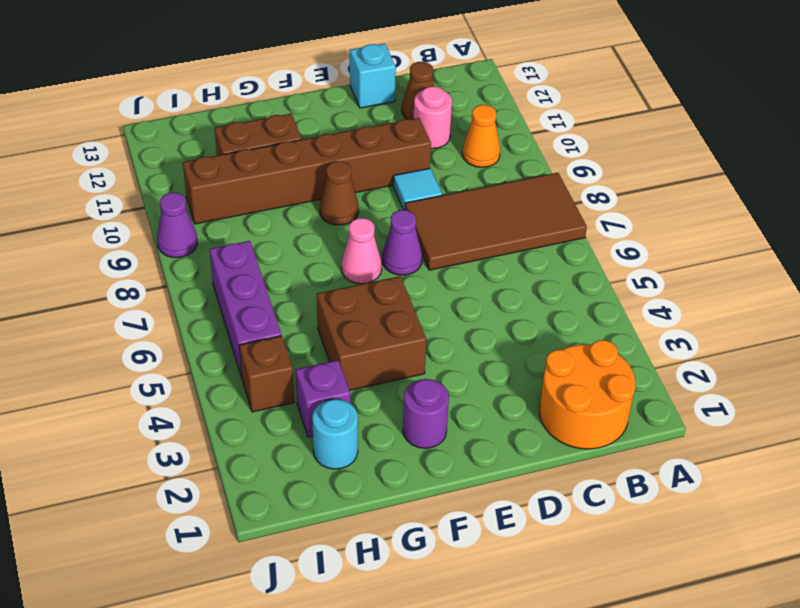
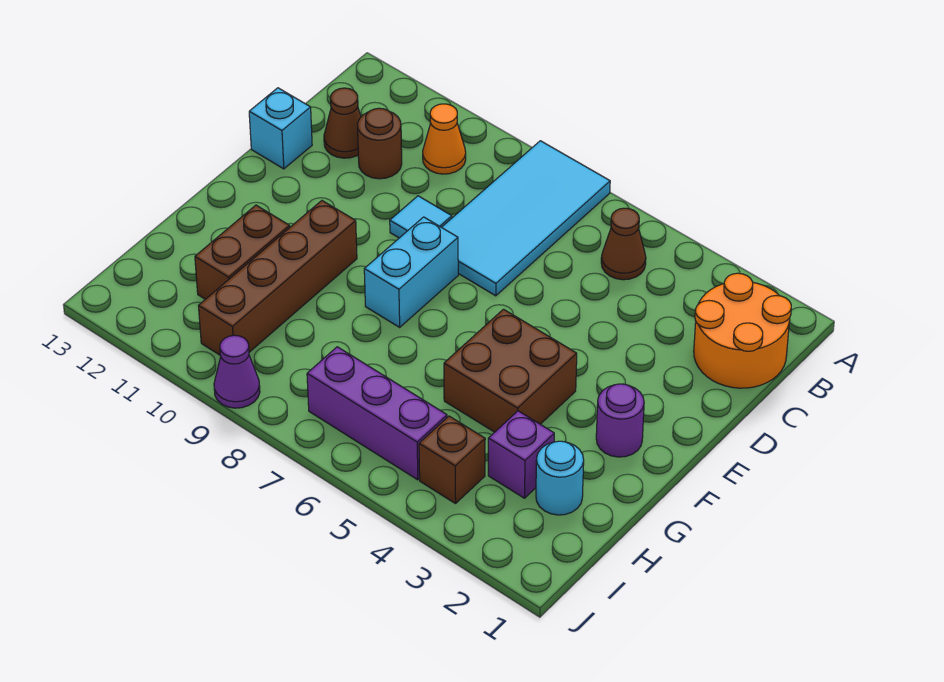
brown 2x4 tile [405,173,587,270] -> cyan 2x4 tile [442,141,610,296]
pink 1x1 round brick [414,87,452,149] -> brown 1x1 round brick [358,108,402,179]
brown 1x6 brick [183,118,431,224] -> brown 1x4 brick [199,201,357,355]
purple 1x1 cone [382,210,422,275] -> none
none -> cyan 1x2 brick [364,217,458,327]
pink 1x1 cone [341,218,382,284] -> none
brown 1x1 cone [320,161,359,225] -> brown 1x1 cone moved to [601,208,646,280]

